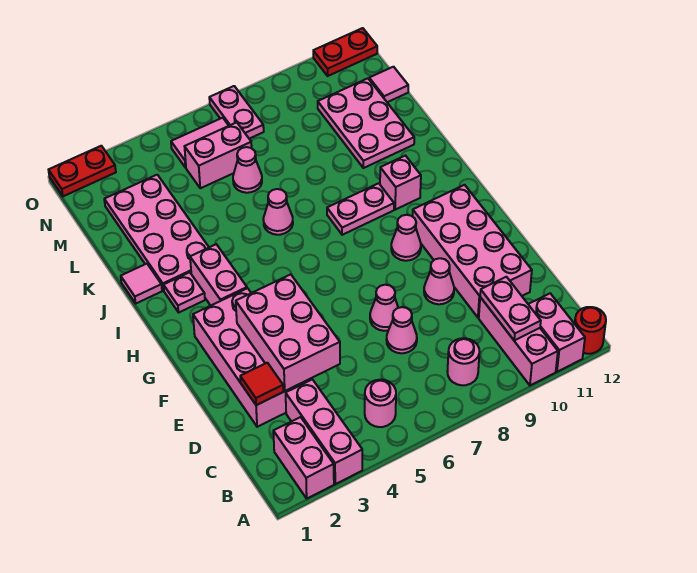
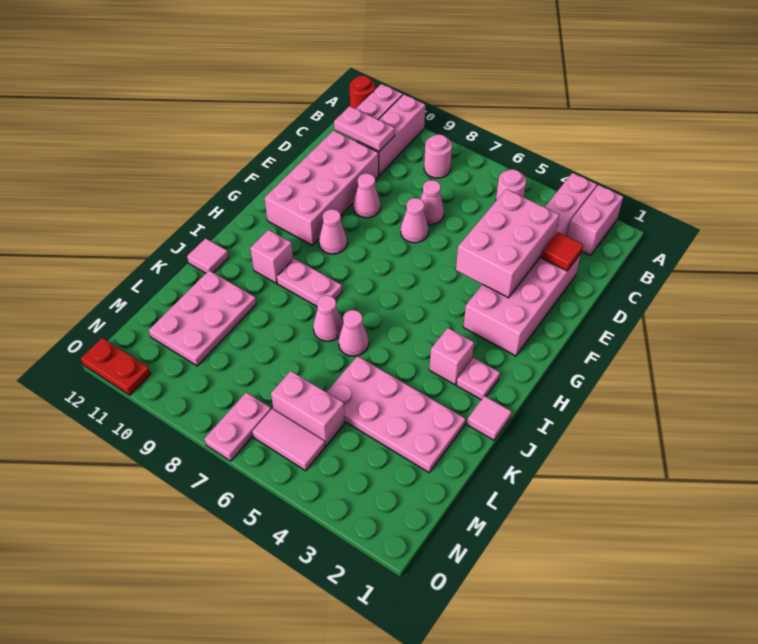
pink 1x2 plate [480,277,541,340] -> pink 1x2 plate turned to [334,106,395,151]
pink 1x2 brick [190,244,247,306] -> pink 1x1 brick [429,328,474,385]
pink 2x4 plate [104,175,209,291] -> pink 2x4 plate turned to [327,356,466,472]
pink 1x1 cone [233,147,262,193] -> pink 1x1 cone moved to [313,295,343,341]
pink 1x1 tile [369,67,408,102] -> pink 1x1 tile moved to [187,238,229,273]
red 1x2 plate [49,146,116,196] -> none

